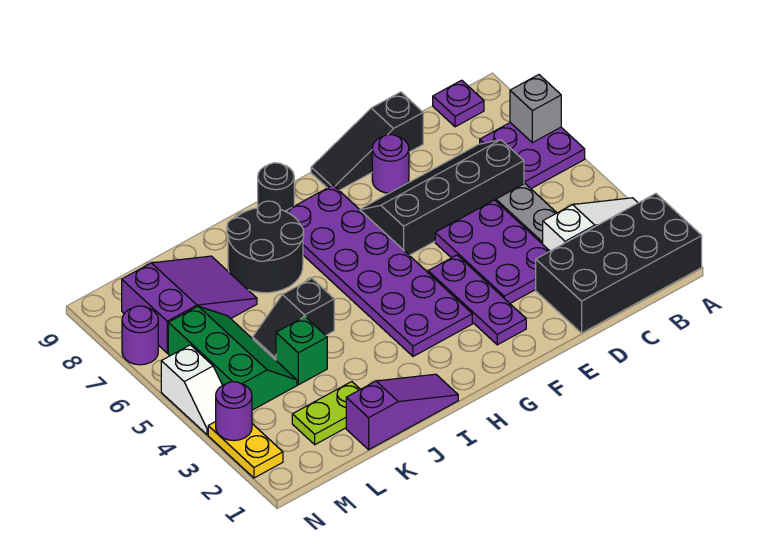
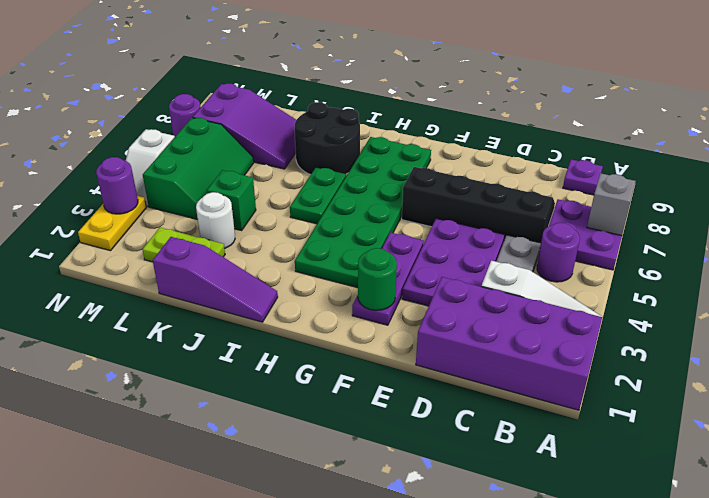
black 2x4 brick [536,194,702,333] -> purple 2x4 brick [416,277,602,410]
black 1x3 slope [311,92,423,190] -> none
purple 1x1 round brick [372,135,409,193] -> purple 1x1 round brick moved to [537,223,580,282]
none -> green 1x1 round brick [358,248,397,310]
purple 2x6 plate [285,185,472,356] -> green 2x6 plate [295,137,431,288]
black 1x1 round brick [258,163,294,211] -> none
none -> green 1x2 plate [290,167,346,224]
black 1x2 slope [253,279,334,360] -> none
none -> white 1x1 round brick [196,192,235,248]

